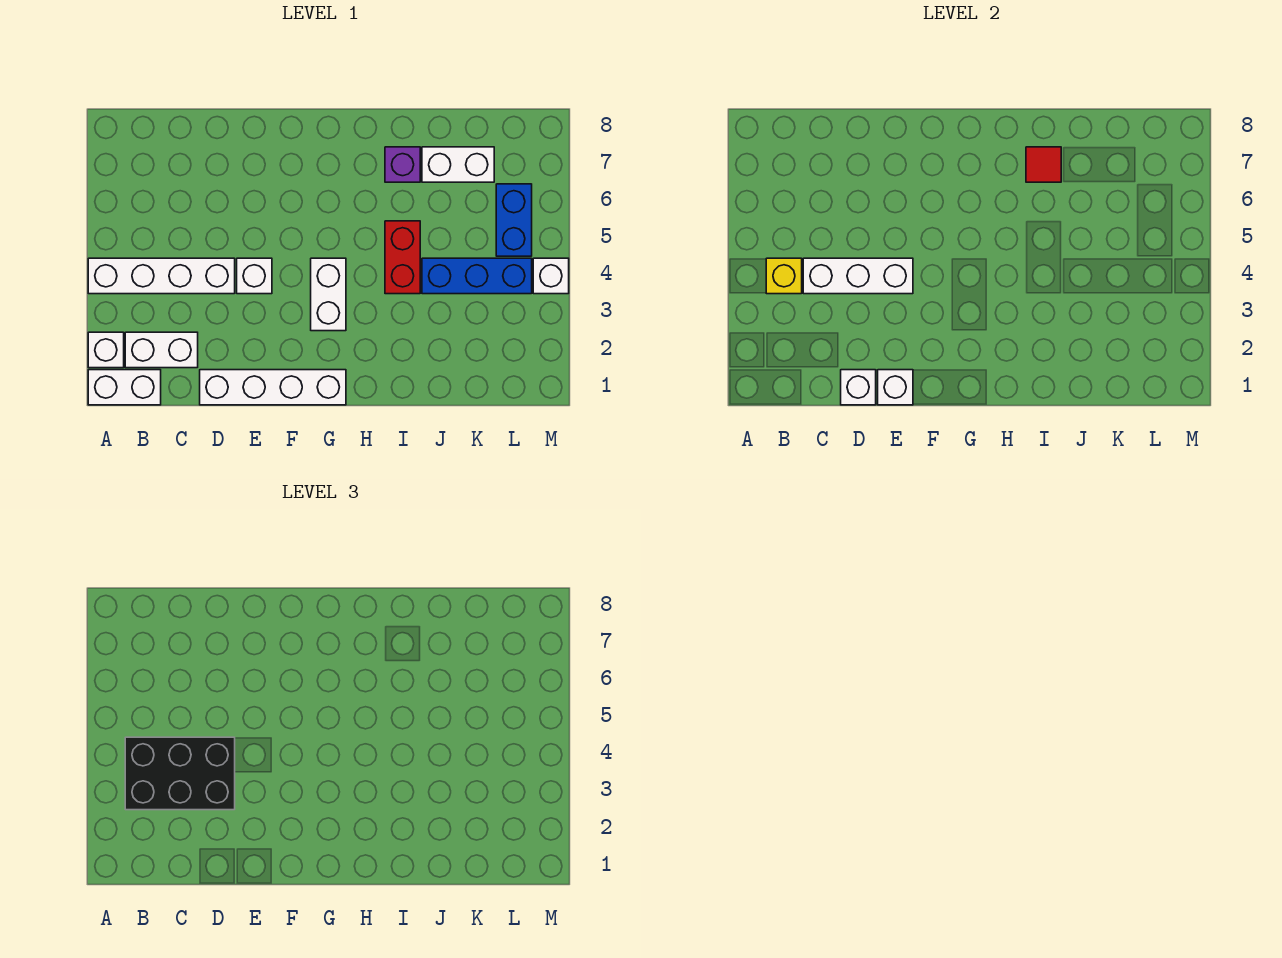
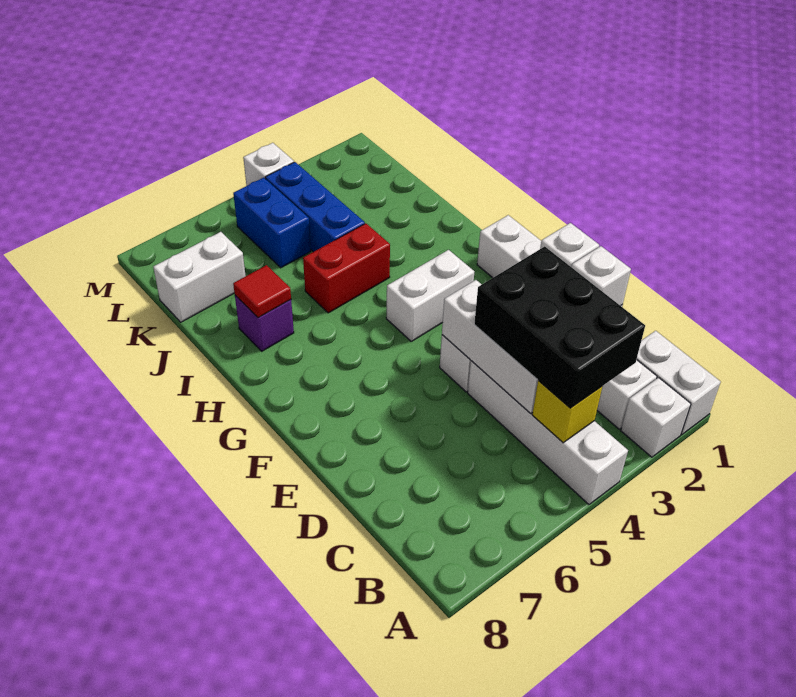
white 1x2 brick [422,147,494,182] -> white 1x2 brick turned to [153,232,245,322]
blue 1x2 brick [496,184,532,256] -> blue 1x2 brick turned to [233,178,311,268]

